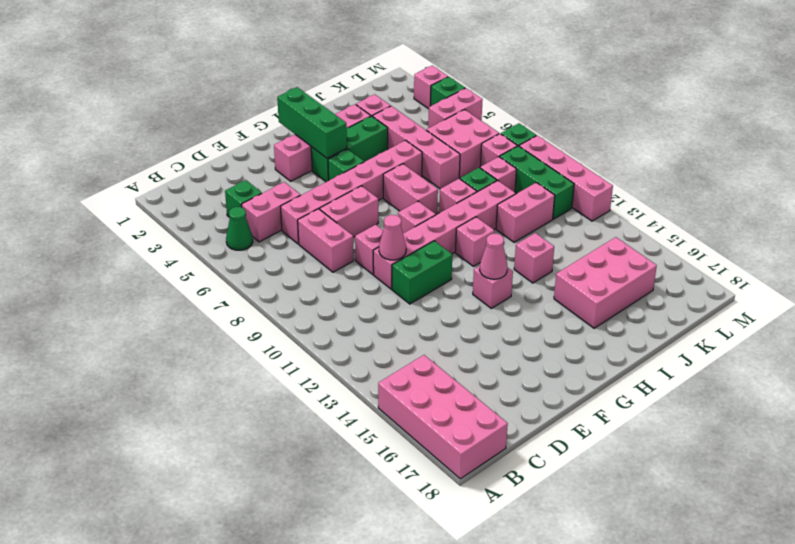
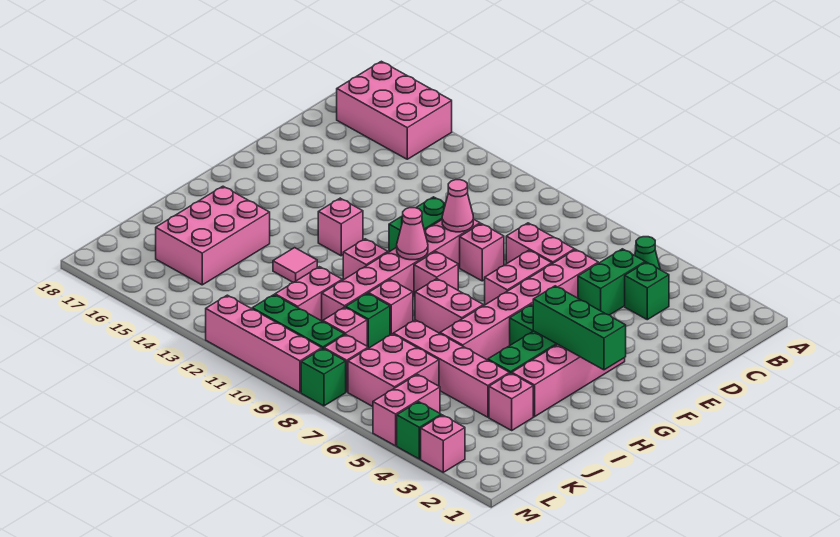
pink 2x4 brick [378,355,508,479] -> pink 2x3 brick [337,61,452,159]
pink 1x2 brick [241,182,301,242] -> green 1x2 brick [578,249,645,315]
pink 1x1 cone [480,234,507,279] -> pink 1x1 cone moved to [397,208,428,260]
pink 1x1 brick [514,233,554,283] -> pink 1x1 tile [273,248,317,283]

